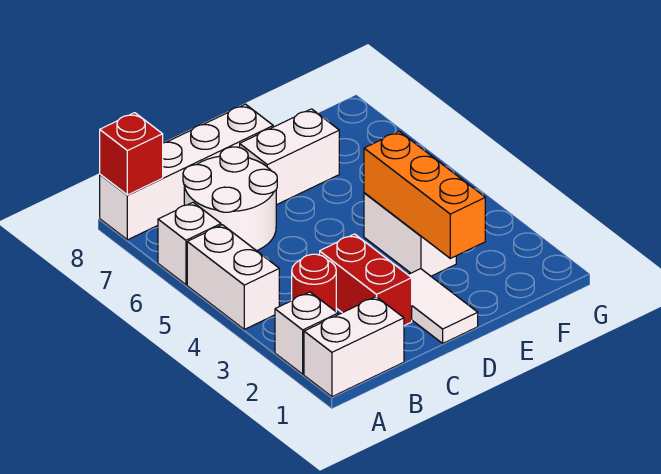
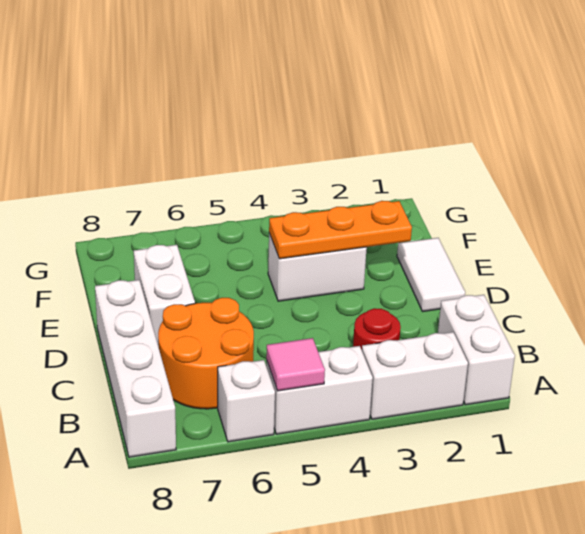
white 1x1 brick [275,292,338,374] -> white 1x2 brick [362,332,468,419]
none -> pink 1x1 tile [266,338,325,391]
red 1x1 brick [100,113,163,195] -> none
white 2x2 round brick [183,147,277,251] -> orange 2x2 round brick [158,298,254,409]
red 1x2 brick [320,234,412,326] -> none
white 1x2 tile [408,269,478,343] -> white 1x2 tile turned to [397,238,465,312]
orange 1x3 brick [364,131,485,258] -> orange 1x3 plate [269,201,412,259]

